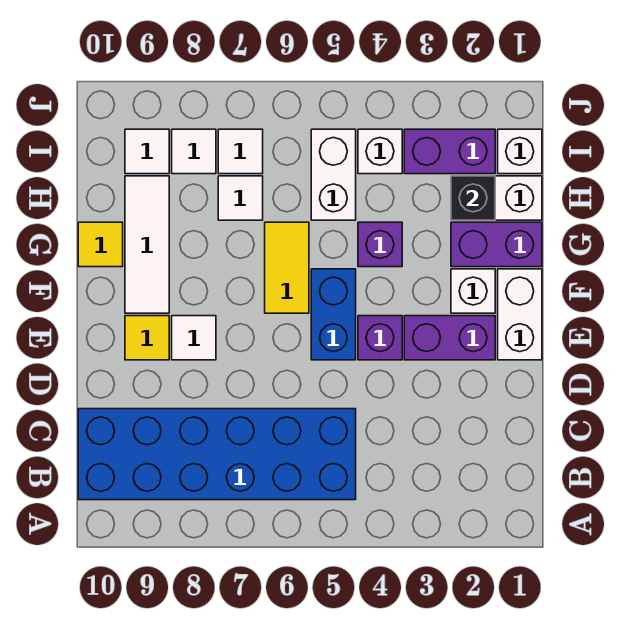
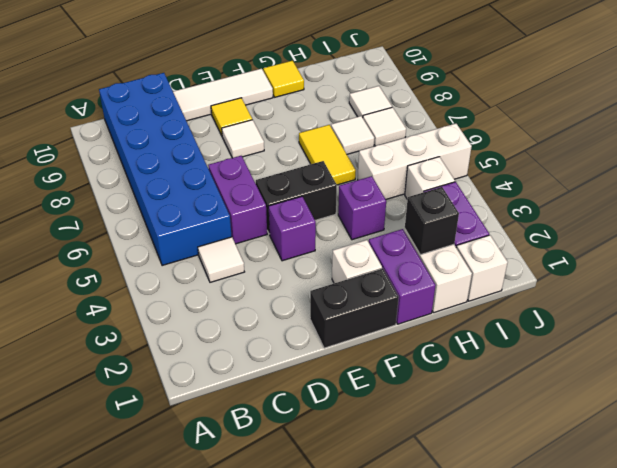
white 1x2 brick [498,269,542,360] -> black 1x2 brick [310,268,399,348]
purple 1x2 brick [404,316,495,360] -> purple 1x2 brick moved to [208,156,267,244]
blue 1x2 brick [311,269,356,360] -> black 1x2 brick [256,161,337,234]
yellow 1x2 tile [265,222,309,313] -> yellow 1x2 tile turned to [299,125,356,185]
white 1x3 tile [125,176,169,313] -> white 1x3 tile moved to [173,69,273,121]
white 1x2 brick [311,129,356,220] -> white 1x3 brick [358,124,472,199]
white 1x1 tile [125,129,169,174] -> white 1x1 tile moved to [198,237,244,282]

